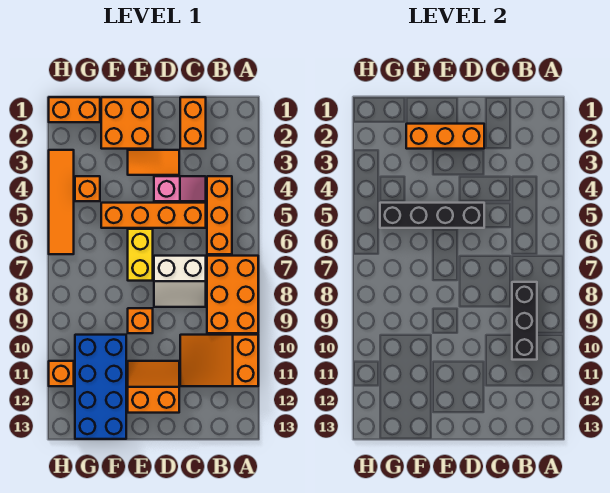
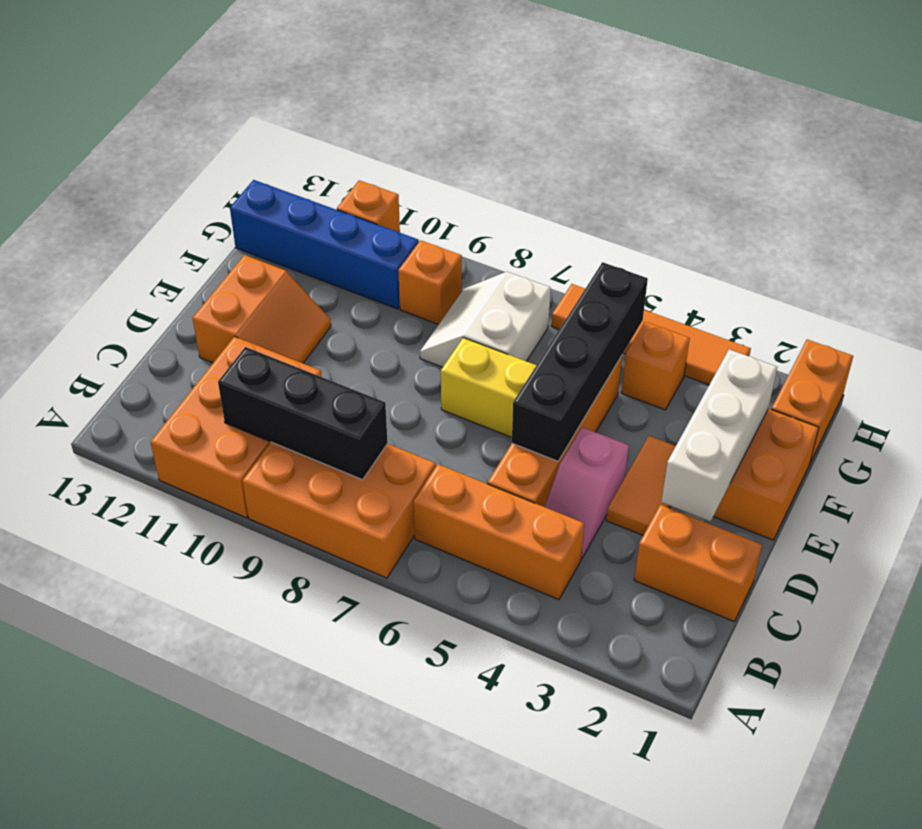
orange 2x3 slope [180,335,258,386] -> orange 2x3 brick [150,337,322,518]
white 2x2 slope [154,256,206,307] -> white 2x2 slope moved to [420,272,551,367]
orange 1x3 brick [406,124,484,149] -> white 1x3 brick [661,349,777,521]
orange 1x1 brick [128,308,153,333] -> orange 1x1 brick moved to [398,240,462,324]
blue 2x4 brick [75,335,126,439] -> blue 1x4 brick [230,180,418,309]

